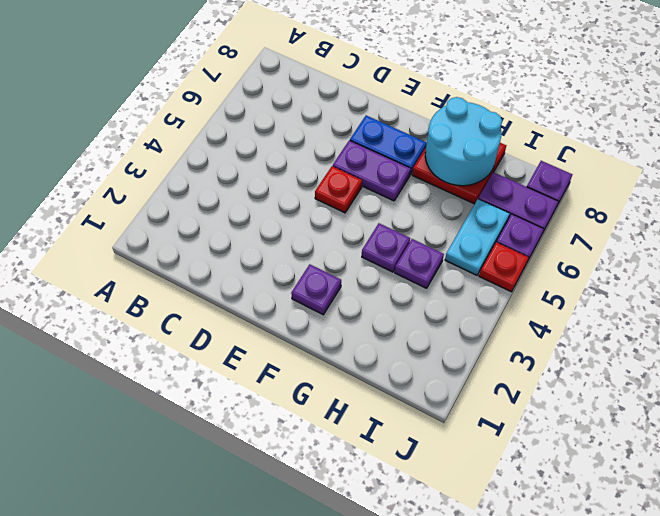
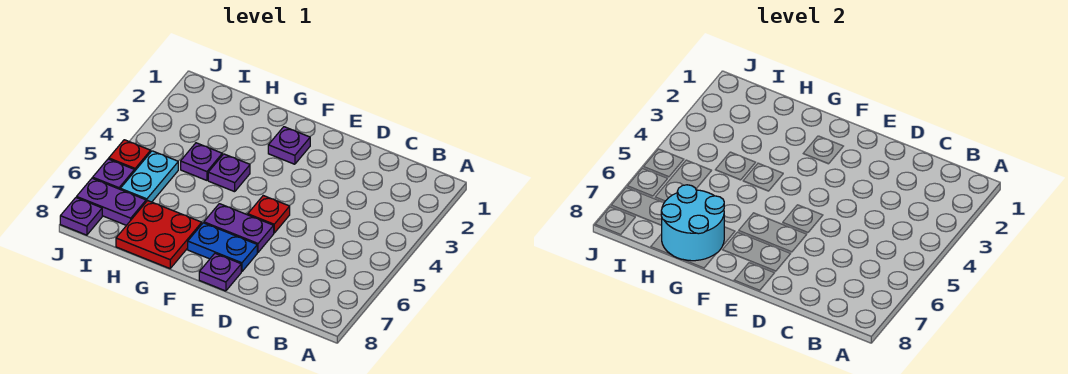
none -> purple 1x1 plate [199,253,241,291]

